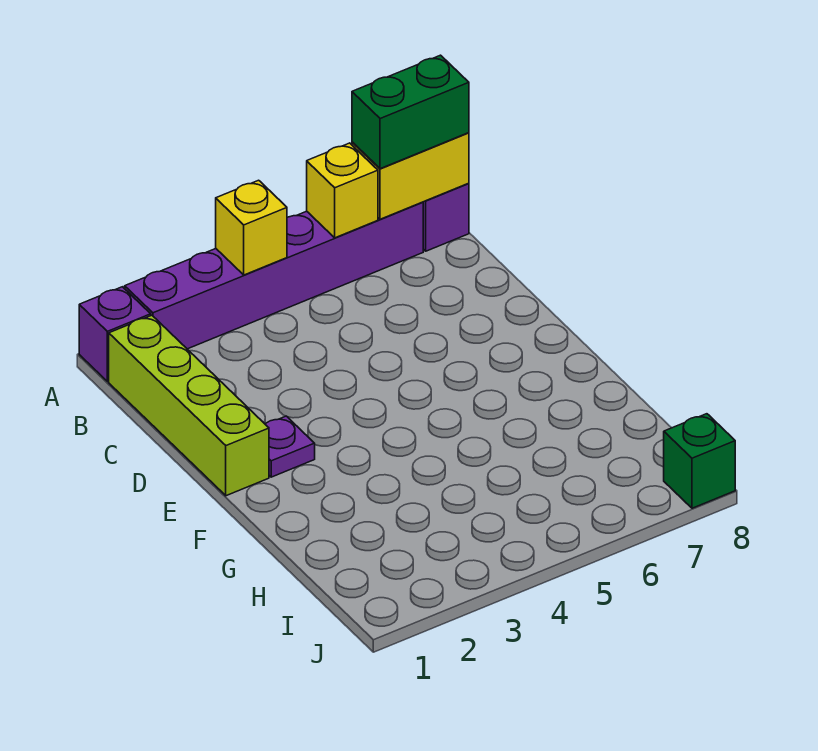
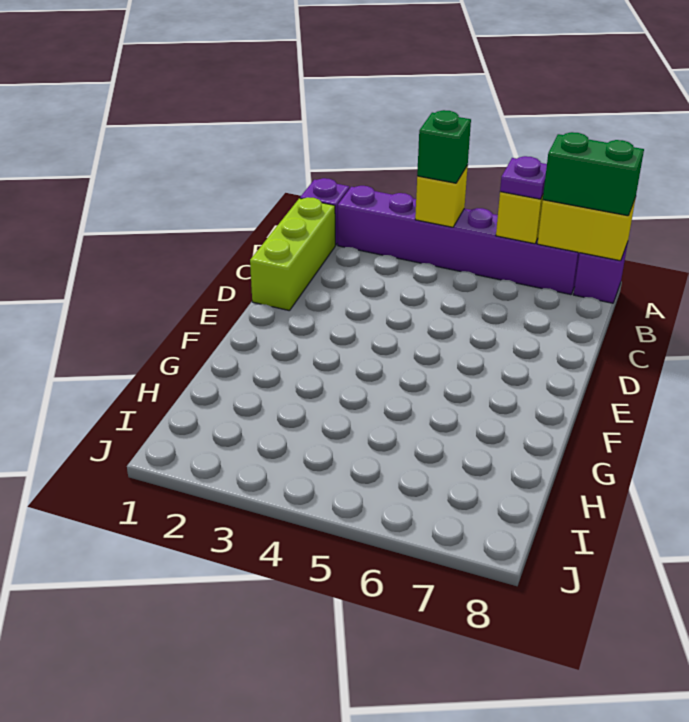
lime 1x4 brick [109,315,269,496] -> lime 1x3 brick [250,197,335,311]
purple 1x1 plate [265,416,315,477] -> purple 1x1 plate moved to [500,156,547,199]
green 1x1 brick [664,414,735,508] -> green 1x1 brick moved to [417,110,471,183]

